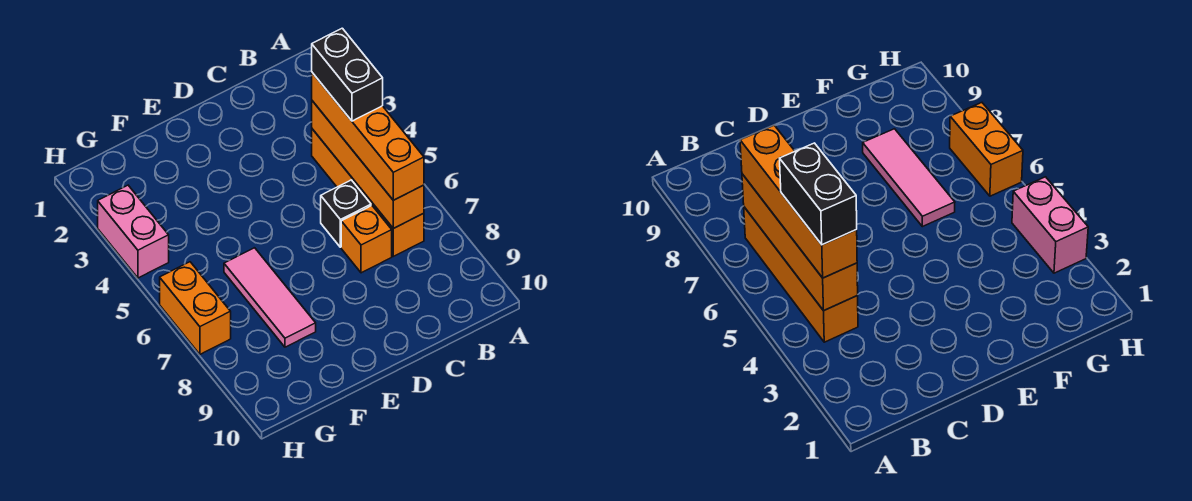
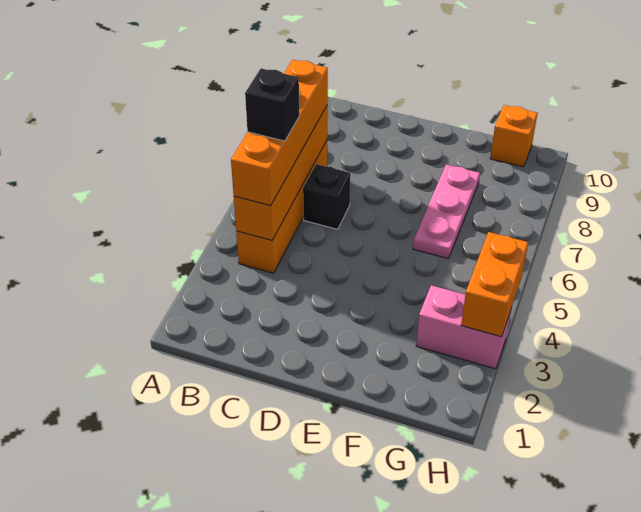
black 1x2 brick [312,28,383,121] -> black 1x1 brick [245,68,299,141]
orange 1x1 brick [341,206,392,273] -> orange 1x1 brick moved to [490,105,537,167]
pink 1x3 tile [224,248,316,347] -> pink 1x3 plate [413,165,480,259]
pink 1x2 brick [98,185,169,278] -> pink 1x2 brick turned to [416,285,511,369]
orange 1x2 brick [160,262,231,354] -> orange 1x2 brick moved to [461,232,528,337]

